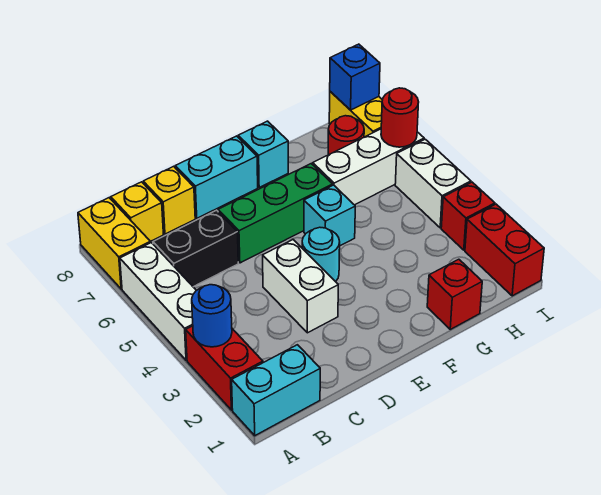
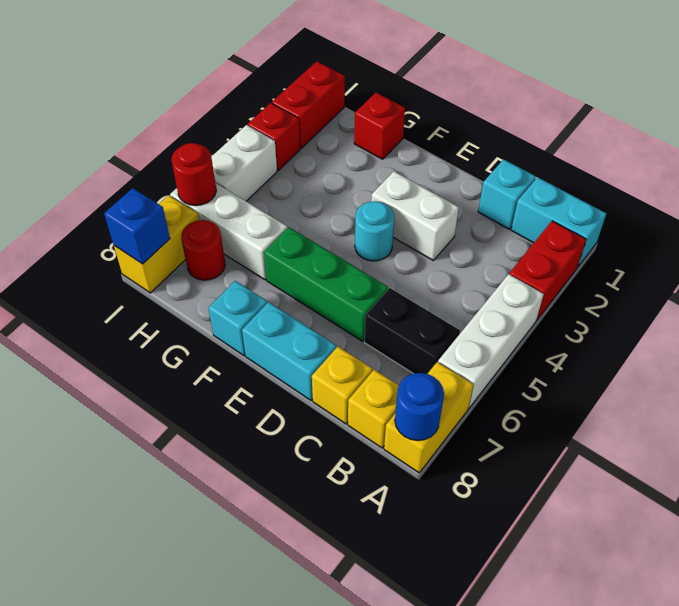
blue 1x1 round brick [192,285,232,347] -> blue 1x1 round brick moved to [395,373,444,441]
white 1x2 brick [263,240,338,333] -> white 1x2 brick turned to [371,171,459,261]
cyan 1x1 brick [304,185,355,246] -> cyan 1x1 brick moved to [478,159,536,229]

